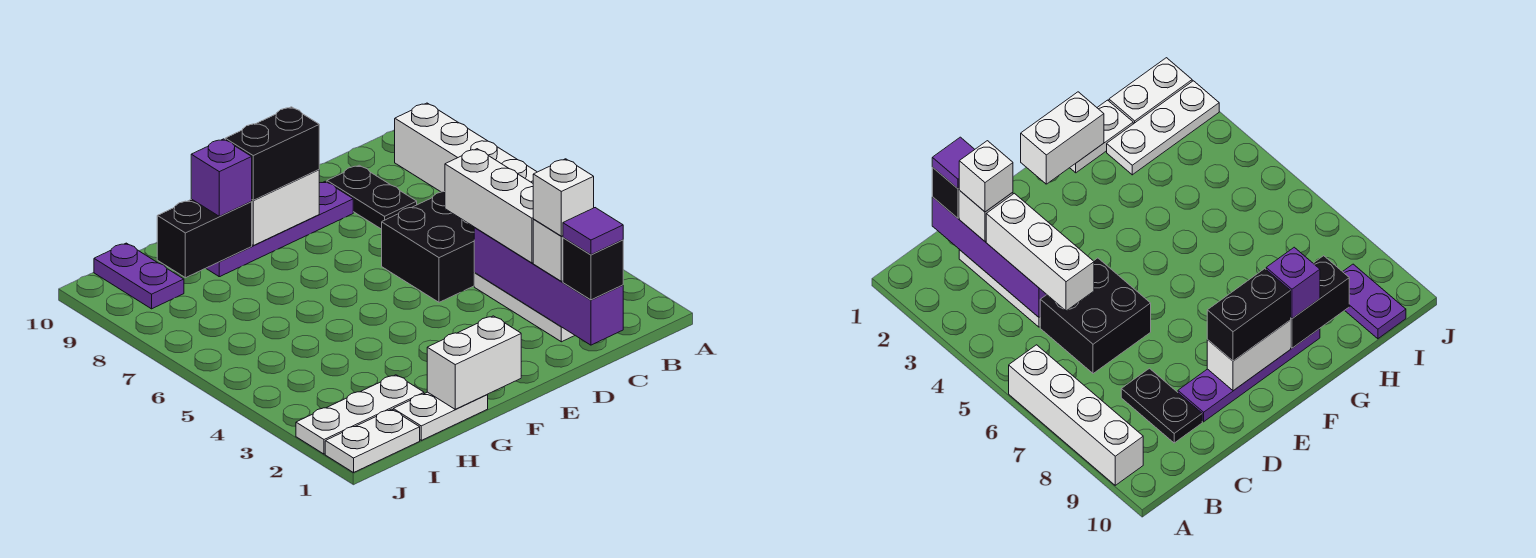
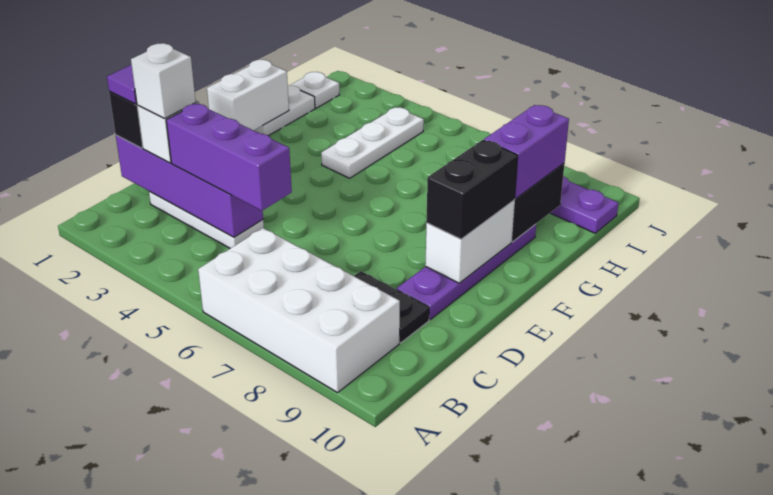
white 1x4 brick [395,103,537,192] -> white 2x4 brick [198,228,400,393]
white 1x3 brick [445,149,534,263] -> purple 1x3 brick [166,104,292,211]
black 2x2 brick [382,192,475,302] -> none
purple 1x1 brick [191,139,252,216] -> purple 1x2 brick [484,105,569,199]
white 1x3 plate [296,375,424,454] -> white 1x3 plate moved to [321,107,424,178]
white 1x2 plate [325,409,420,473] -> white 1x1 plate [290,72,339,108]

